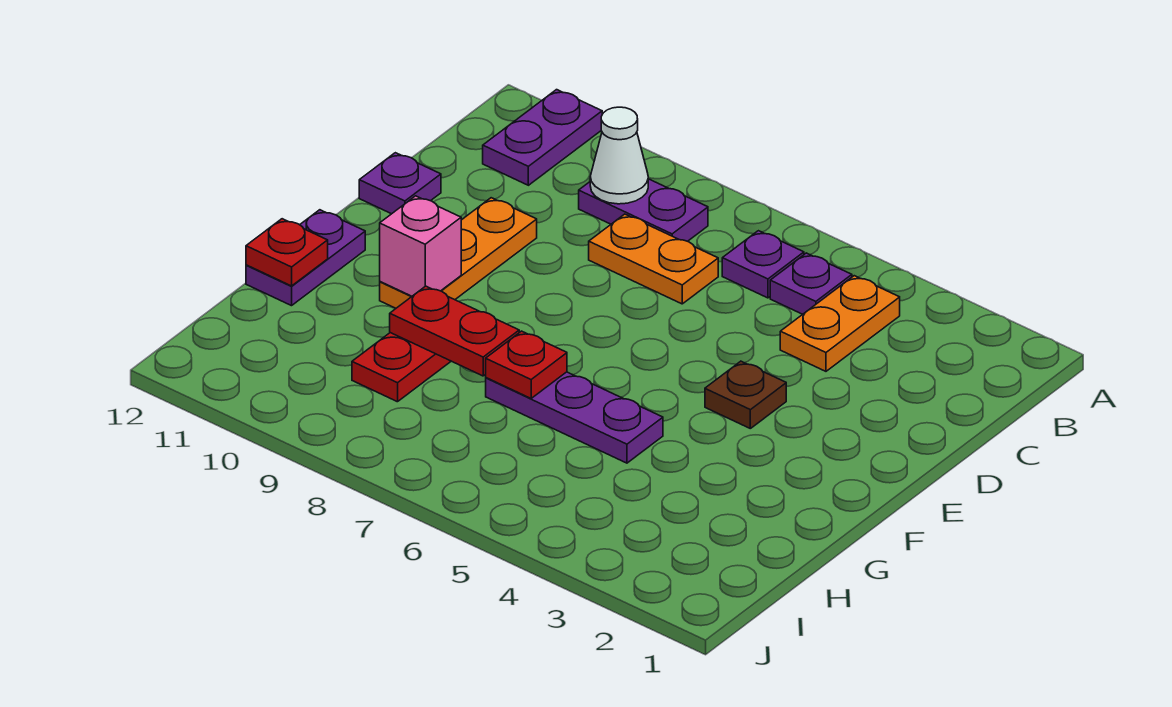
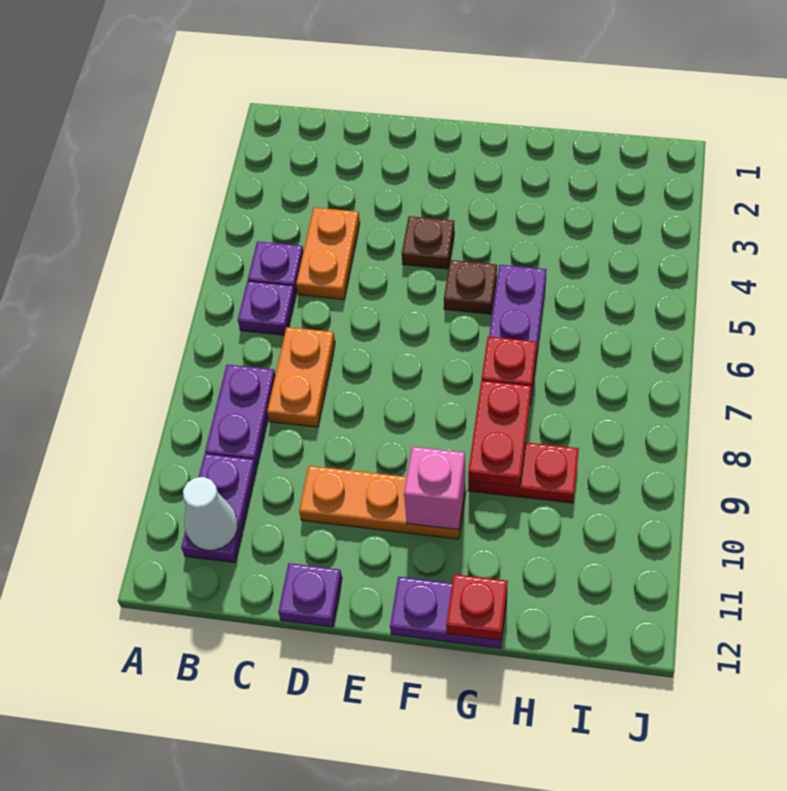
purple 1x2 plate [483,90,602,185] -> purple 1x2 plate turned to [181,454,256,563]
orange 1x2 plate [780,276,900,371] -> orange 1x2 plate turned to [296,208,360,299]
white 1x1 cone [590,107,648,204] -> white 1x1 cone moved to [183,477,238,550]
none -> brown 1x1 plate [444,260,497,314]

